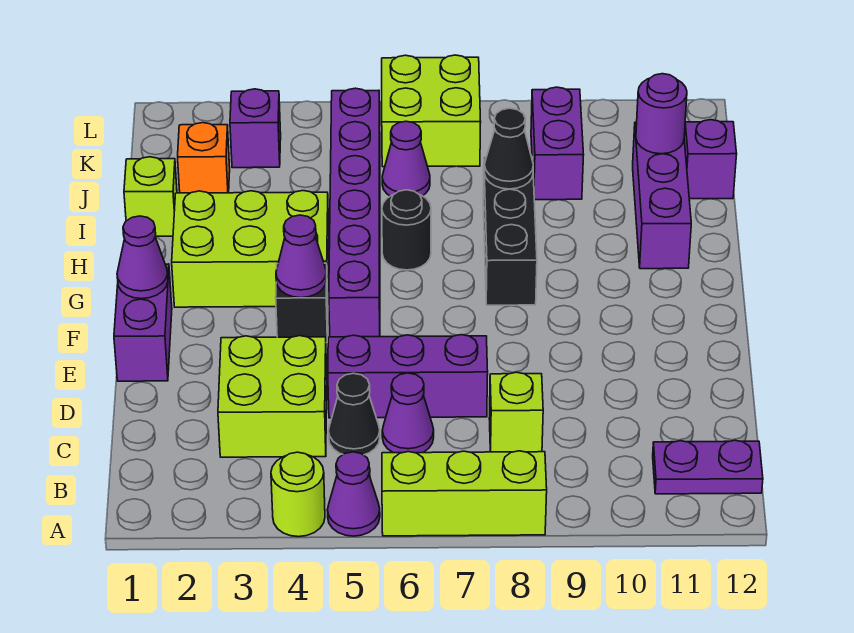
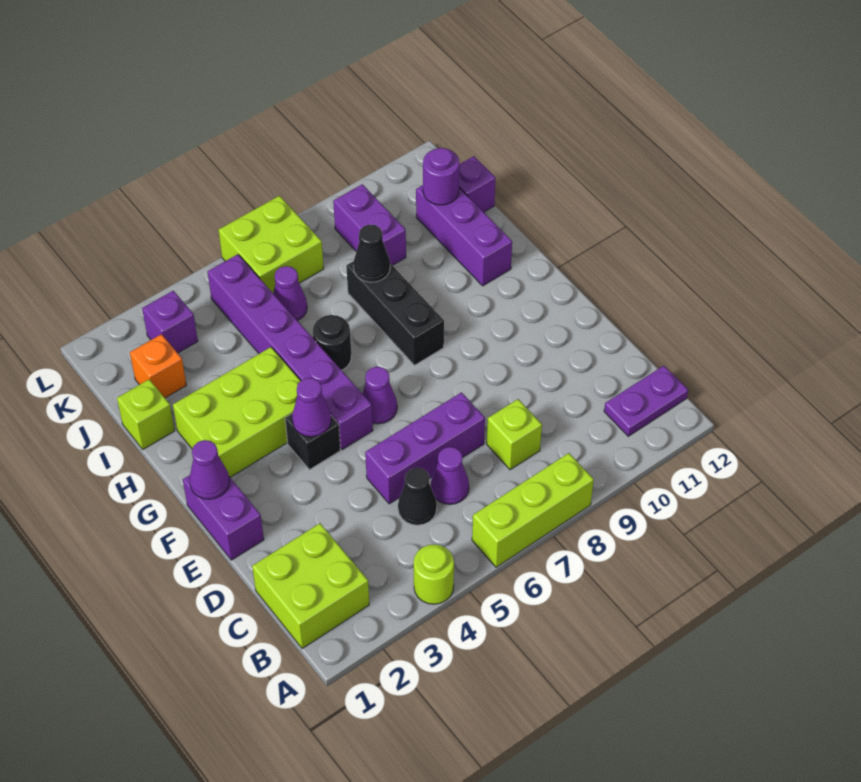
purple 1x1 cone [327,452,380,536] -> purple 1x1 cone moved to [362,367,397,424]
lime 2x2 brick [218,336,327,457] -> lime 2x2 brick moved to [252,523,369,649]

